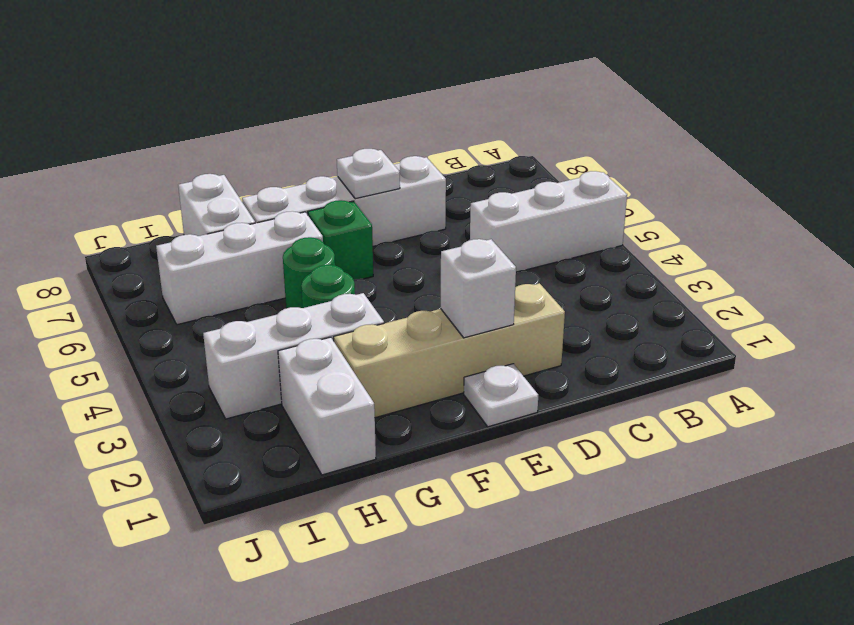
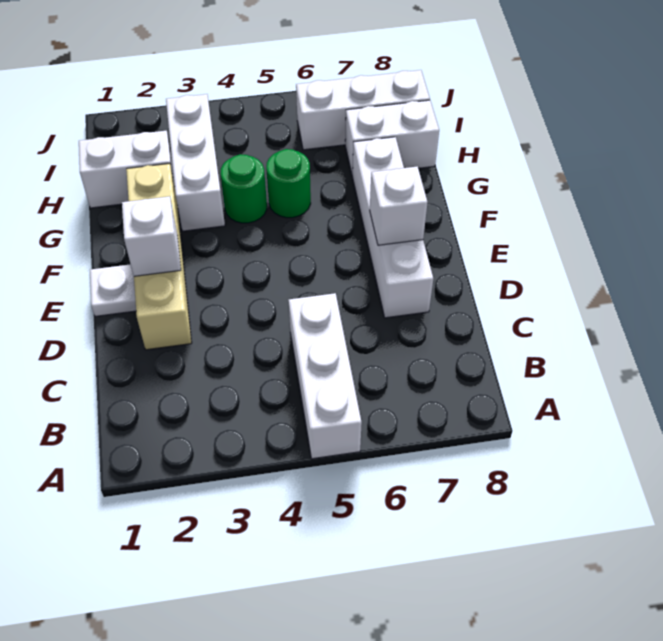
white 1x1 plate [337,149,400,199] -> white 1x1 brick [370,166,428,245]
green 1x1 brick [308,200,373,280] -> none
white 1x3 brick [156,211,323,325] -> white 1x3 brick turned to [296,70,430,150]

